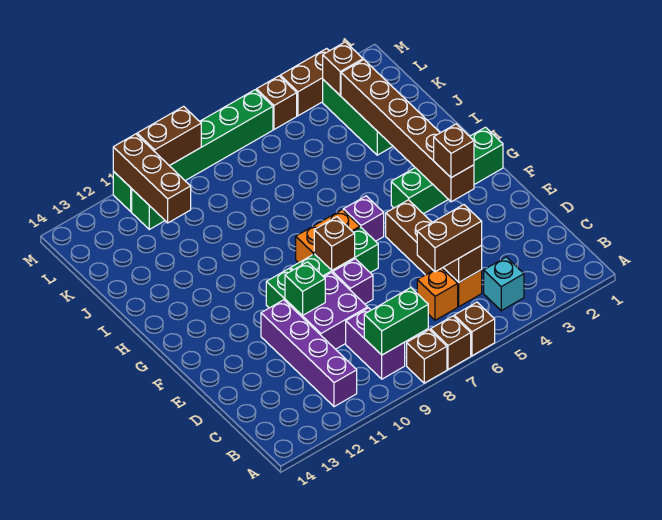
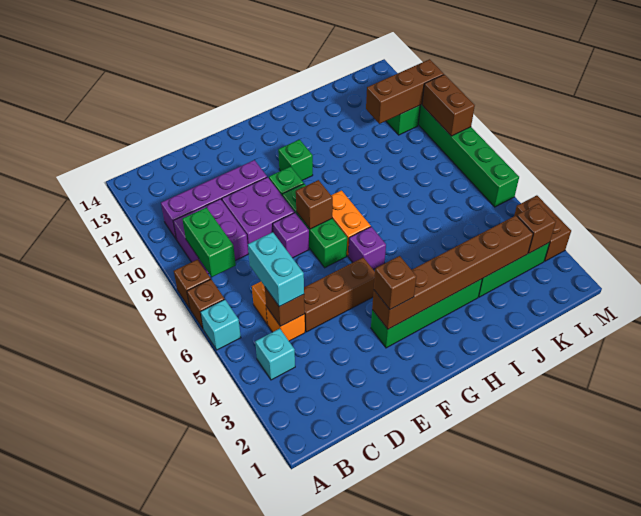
brown 1x1 brick [454,302,495,356] -> cyan 1x1 brick [201,300,241,350]
purple 1x2 brick [346,308,405,379] -> purple 2x2 brick [173,199,249,274]
brown 1x2 brick [417,205,482,272] -> cyan 1x2 brick [248,232,304,307]
green 1x1 brick [285,262,325,316] -> green 1x1 brick moved to [278,139,313,180]
green 1x4 brick [391,127,503,214] -> green 1x4 brick turned to [371,279,482,348]
brown 1x1 brick [256,76,297,129] -> none

